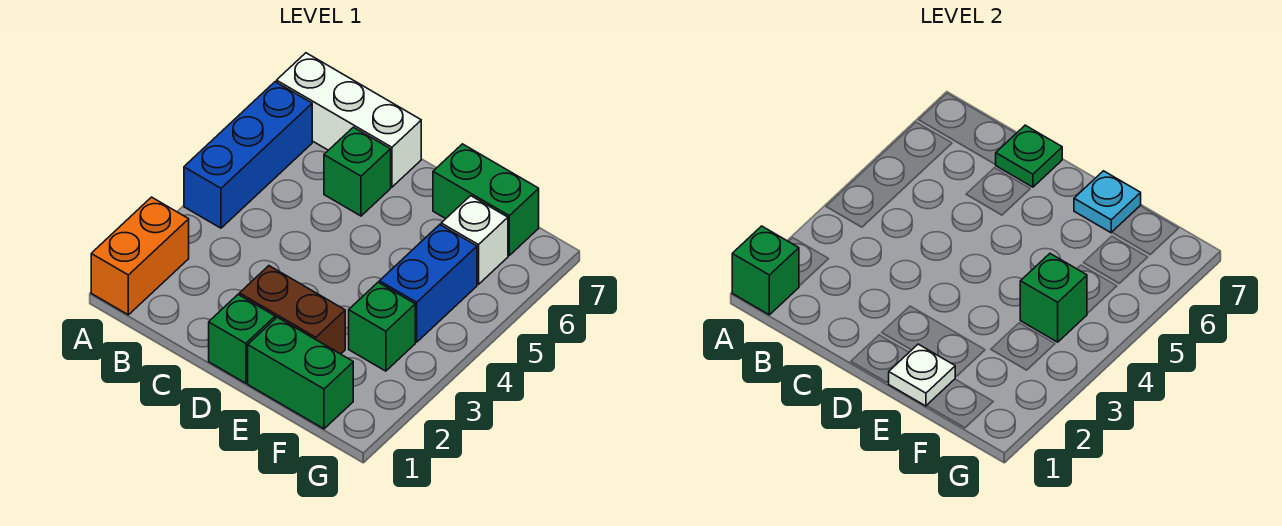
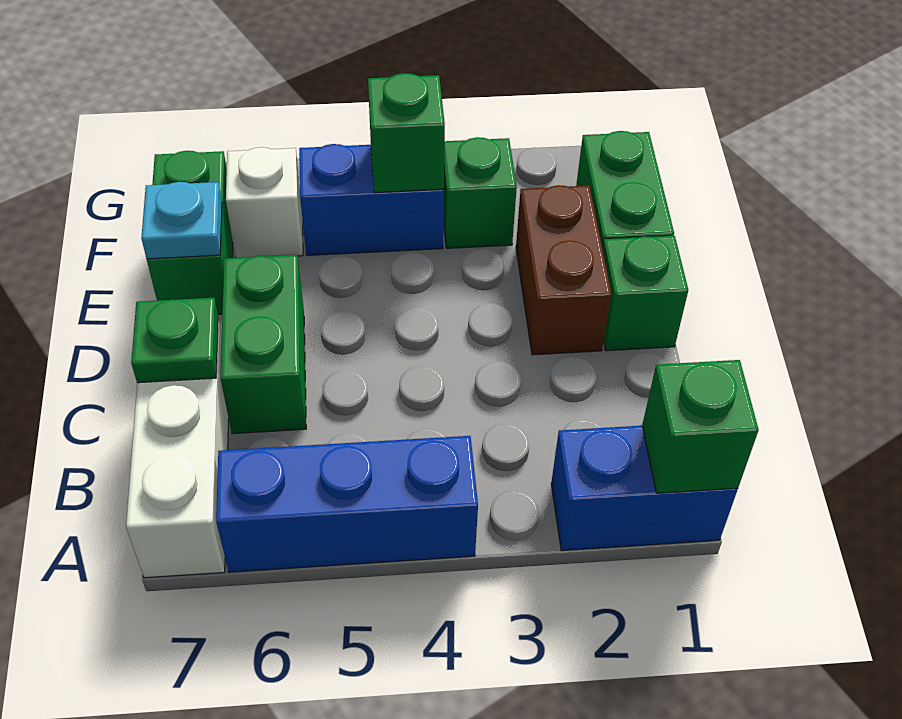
orange 1x2 brick [91,197,189,315] -> blue 1x2 brick [551,426,738,551]
green 1x1 brick [324,127,391,216] -> green 1x2 brick [220,255,306,434]
white 1x1 plate [889,344,955,406] -> none

